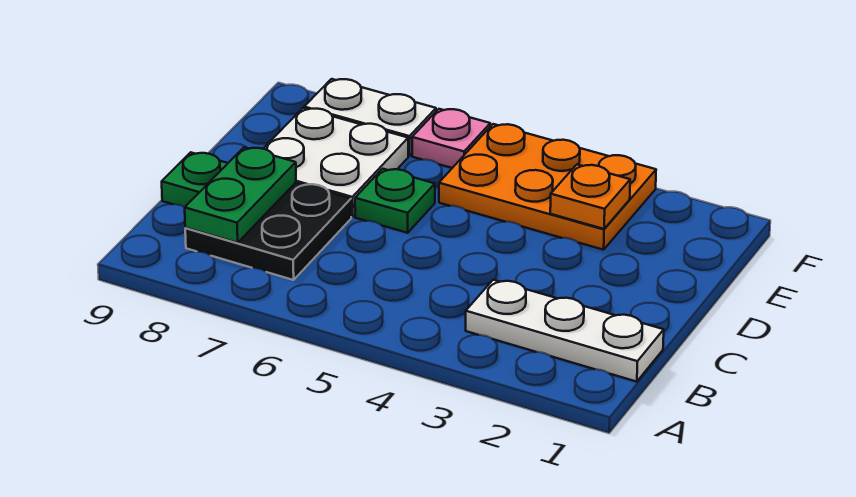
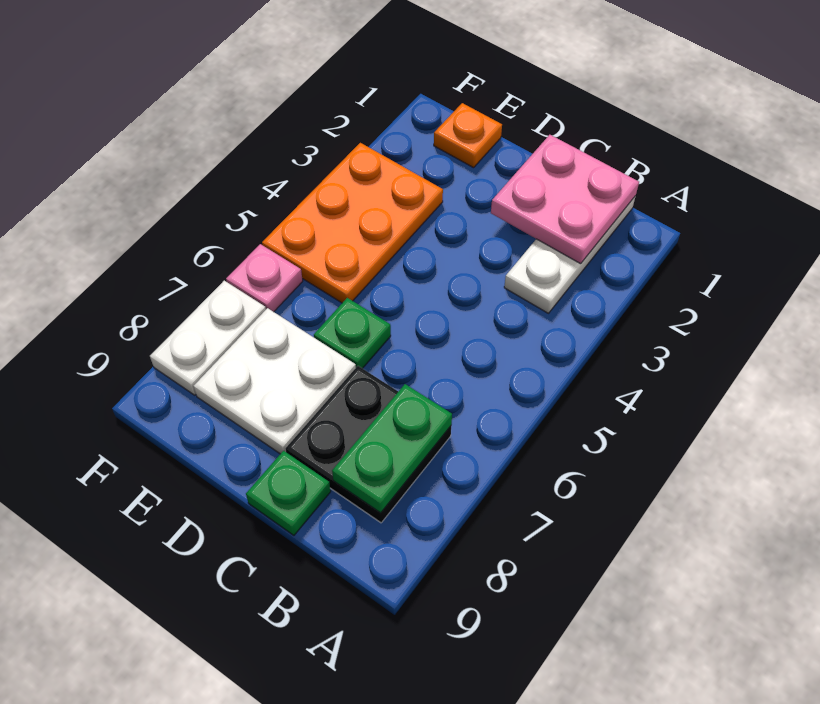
none -> pink 2x2 plate [491,135,639,264]
green 1x2 plate [185,147,296,243] -> green 1x2 plate turned to [332,384,452,513]
orange 1x1 plate [550,165,630,229] -> orange 1x1 plate moved to [434,103,502,168]

